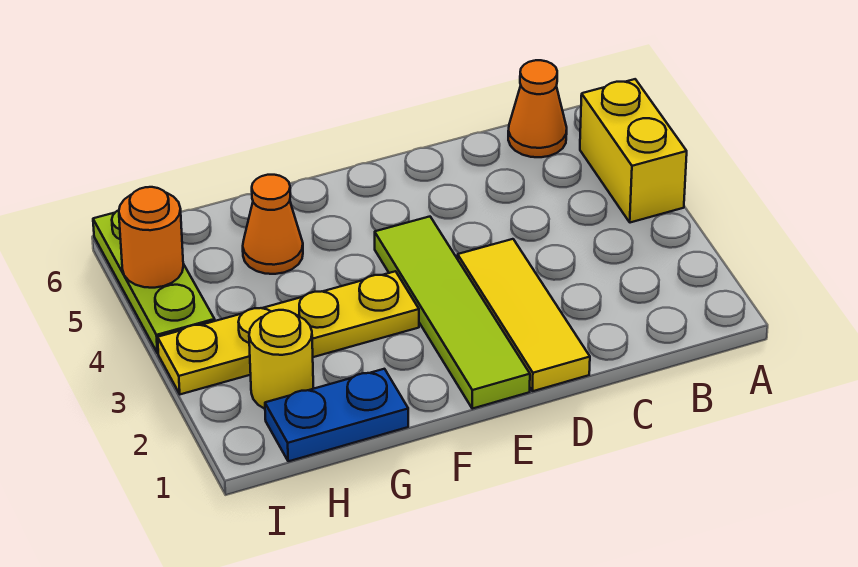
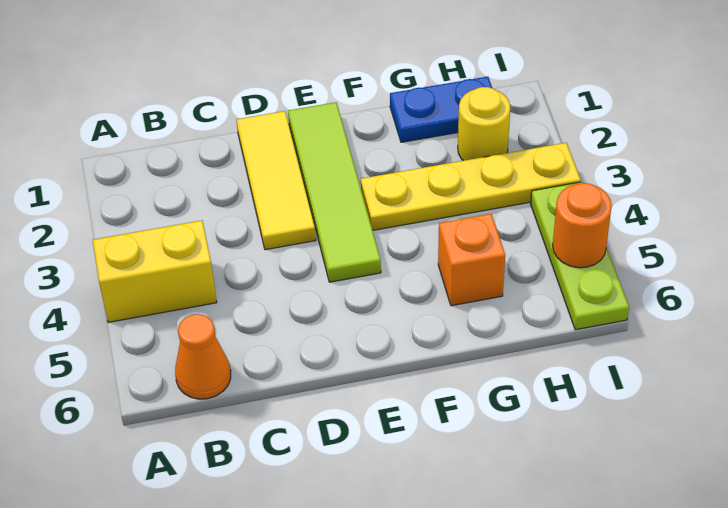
yellow 1x2 brick [580,79,687,223] -> yellow 1x2 brick turned to [93,220,217,322]
orange 1x1 cone [243,175,303,274] -> orange 1x1 brick [438,214,505,306]

